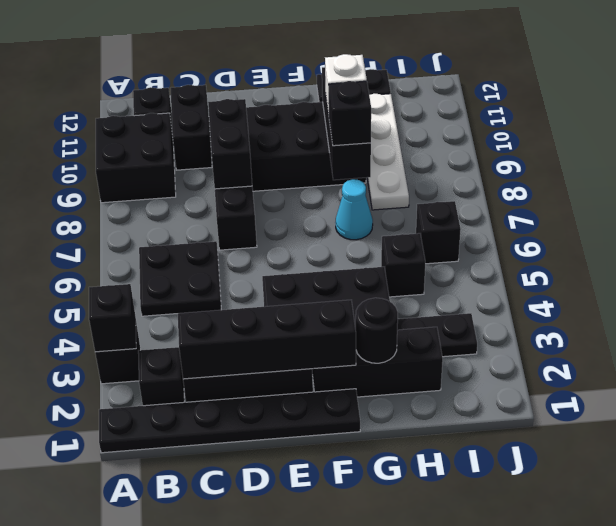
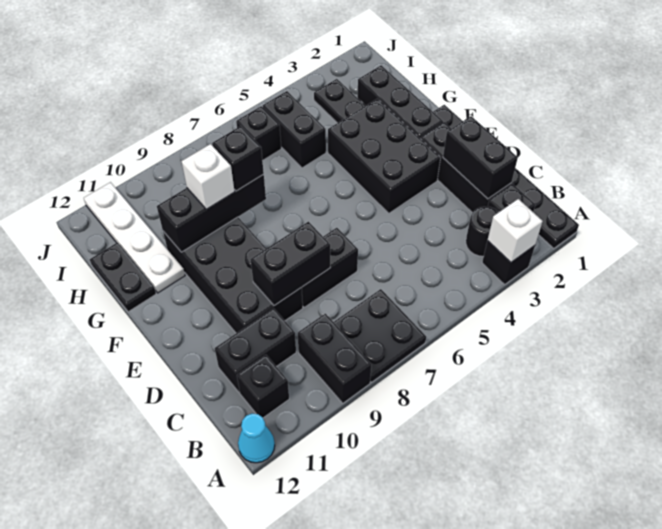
black 1x1 brick [89,284,136,352] -> white 1x1 brick [488,199,543,262]
black 2x2 brick [96,113,176,203] -> black 1x2 brick [298,314,372,403]
black 2x2 plate [139,241,221,316] -> black 2x2 plate moved to [334,289,426,382]
black 1x4 brick [178,300,356,379] -> black 1x2 brick [443,116,518,199]
black 1x1 round brick [356,298,398,363] -> black 1x1 round brick moved to [466,207,499,256]
cyan 1x1 cone [335,179,373,240] -> cyan 1x1 cone moved to [238,414,275,463]
black 1x1 brick [381,233,425,297] -> black 1x2 brick [263,91,326,168]
white 1x4 plate [367,94,409,210] -> white 1x4 plate turned to [84,182,185,293]

